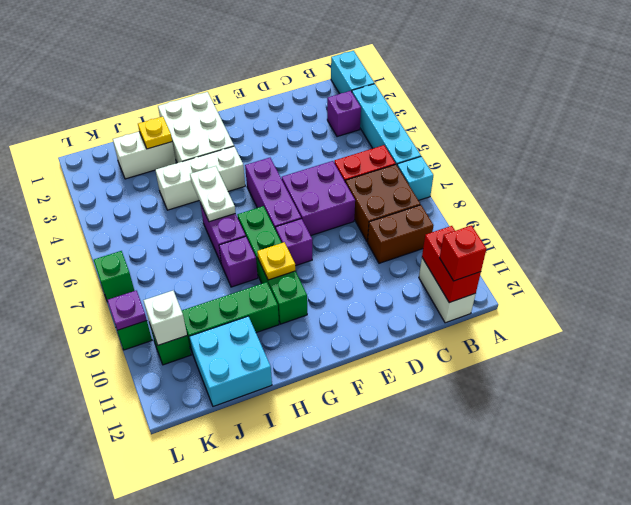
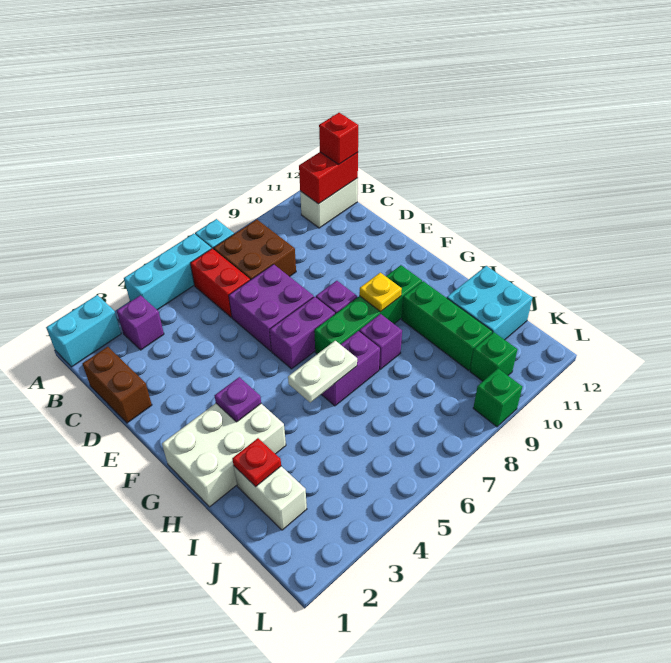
cyan 1x4 brick [352,84,421,165] -> cyan 1x3 brick [124,234,212,310]
brown 1x2 brick [368,205,434,263] -> brown 1x2 brick moved to [82,347,152,423]
purple 1x3 brick [245,158,301,230] -> purple 1x2 brick [270,297,335,369]
white 1x3 brick [155,146,245,210] -> none
yellow 1x1 plate [138,116,172,149] -> red 1x1 plate [232,438,281,487]
white 1x1 brick [143,291,187,345] -> none
green 1x1 brick [94,251,134,302] -> none
purple 1x1 plate [107,291,147,330] -> purple 1x1 plate moved to [215,377,261,422]

